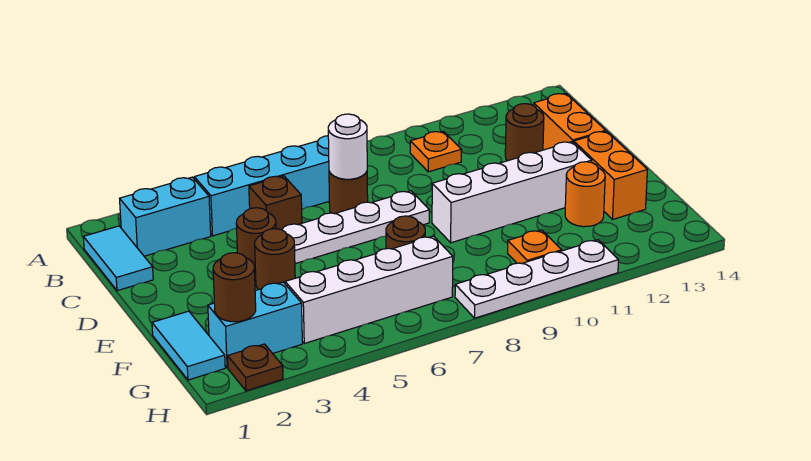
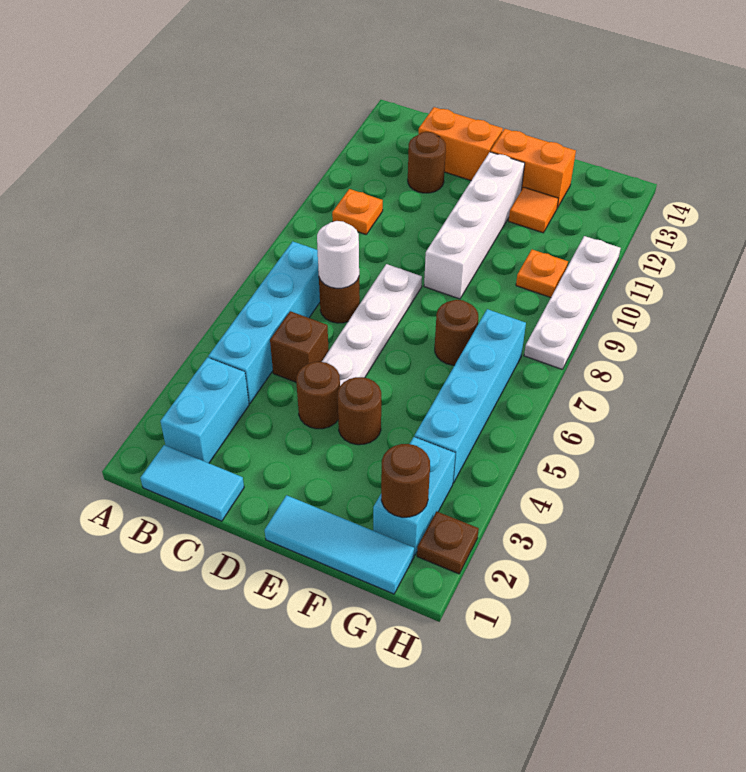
cyan 1x2 tile [152,311,225,380] -> cyan 1x3 tile [265,495,414,594]
orange 1x1 round brick [565,162,605,227] -> orange 1x1 tile [509,187,558,233]
white 1x4 brick [285,236,453,343] -> cyan 1x4 brick [415,309,526,483]

